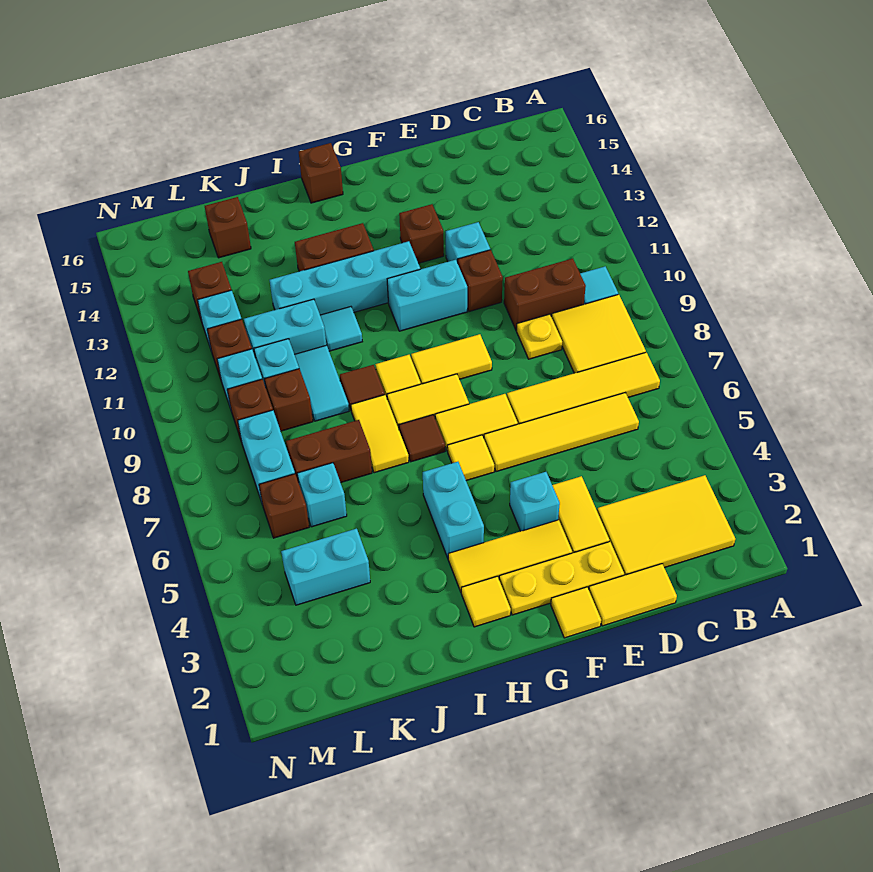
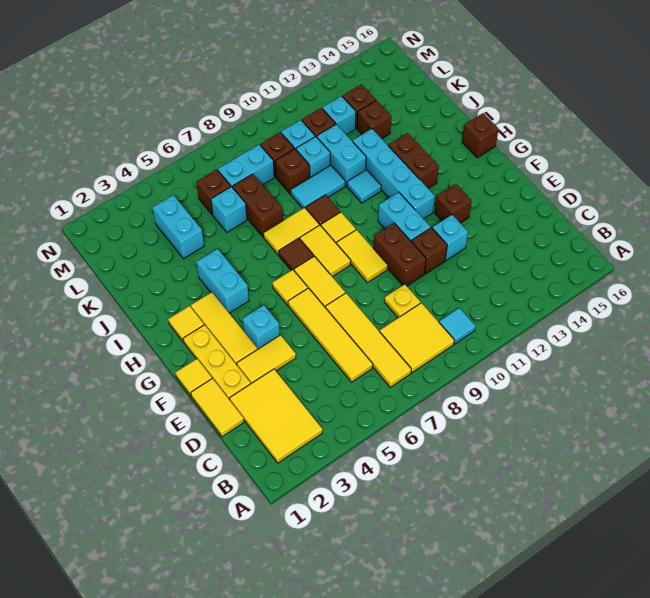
brown 1x2 brick [504,259,586,330] -> brown 1x2 brick moved to [373,223,426,286]
cyan 1x2 brick [423,462,484,558] -> cyan 1x2 brick turned to [197,249,249,313]
brown 1x1 brick [205,197,251,258] -> brown 1x1 brick moved to [357,100,391,139]

